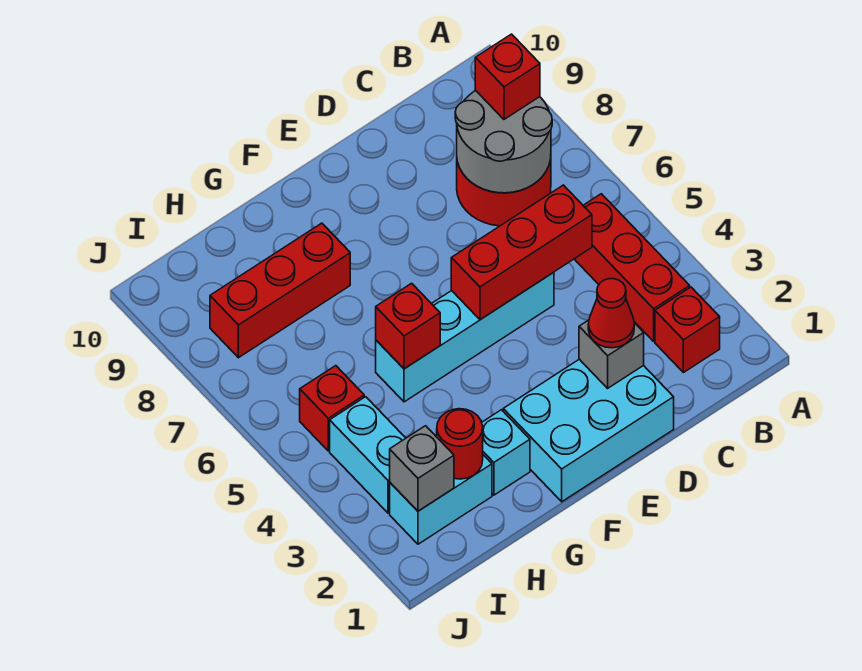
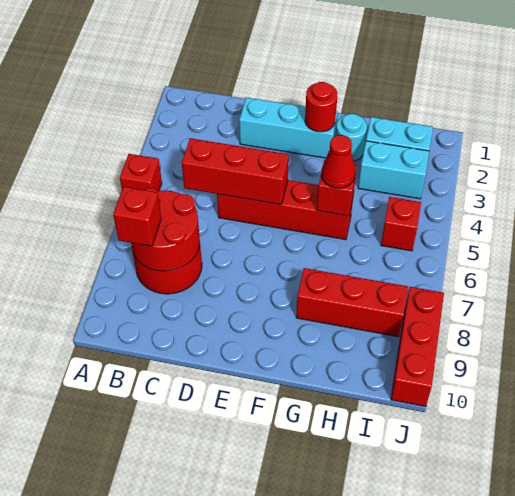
red 1x1 brick [655,287,720,373] -> red 1x1 brick moved to [120,154,162,191]
red 1x3 brick [575,194,690,341] -> red 1x3 brick moved to [391,287,444,407]
grey 2x2 round brick [455,91,552,193] -> red 2x2 round brick [131,188,200,271]
cyan 2x3 brick [503,359,674,502] -> cyan 1x3 brick [239,98,338,158]
grey 1x1 brick [579,320,644,388] -> none
red 1x1 cone [588,279,634,348] -> red 1x1 cone moved to [321,135,355,188]
cyan 1x4 brick [376,272,554,402] -> red 1x4 brick [217,180,354,240]
cyan 1x1 brick [482,410,530,495] -> cyan 1x1 round brick [336,114,367,161]
red 1x1 round brick [437,409,483,479] -> red 1x1 round brick moved to [305,82,337,132]
grey 1x1 brick [390,426,454,511] -> none
cyan 1x2 brick [330,397,406,513] -> cyan 1x2 brick turned to [358,141,429,199]

